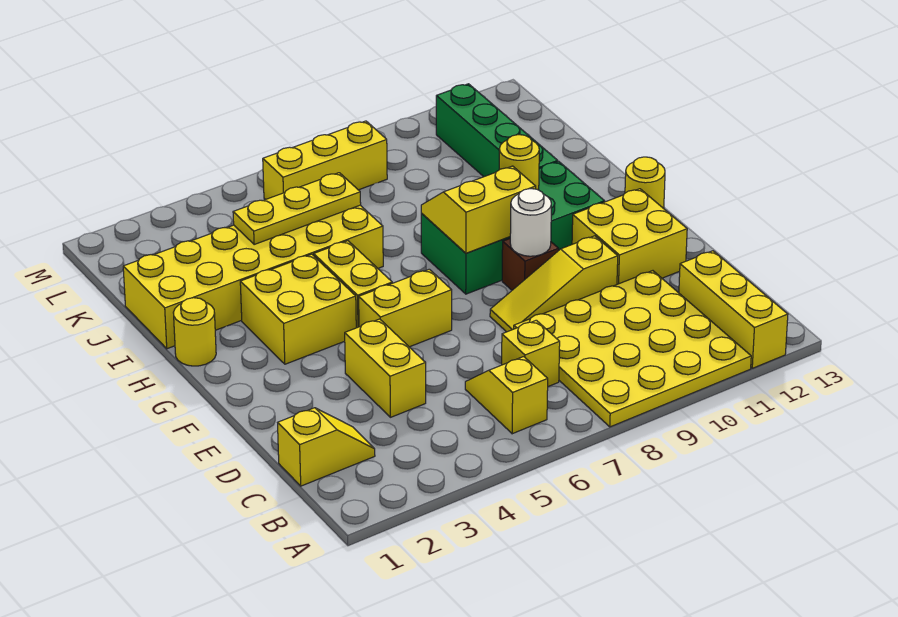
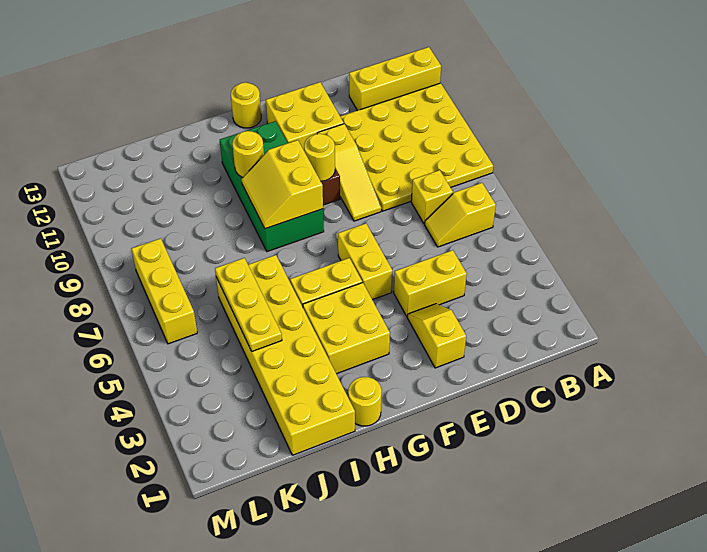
yellow 1x2 slope [278,408,375,486] -> yellow 1x2 slope moved to [407,304,466,368]
white 1x1 round brick [510,189,551,256] -> yellow 1x1 round brick [304,134,335,181]
green 1x4 brick [436,84,558,177] -> none

